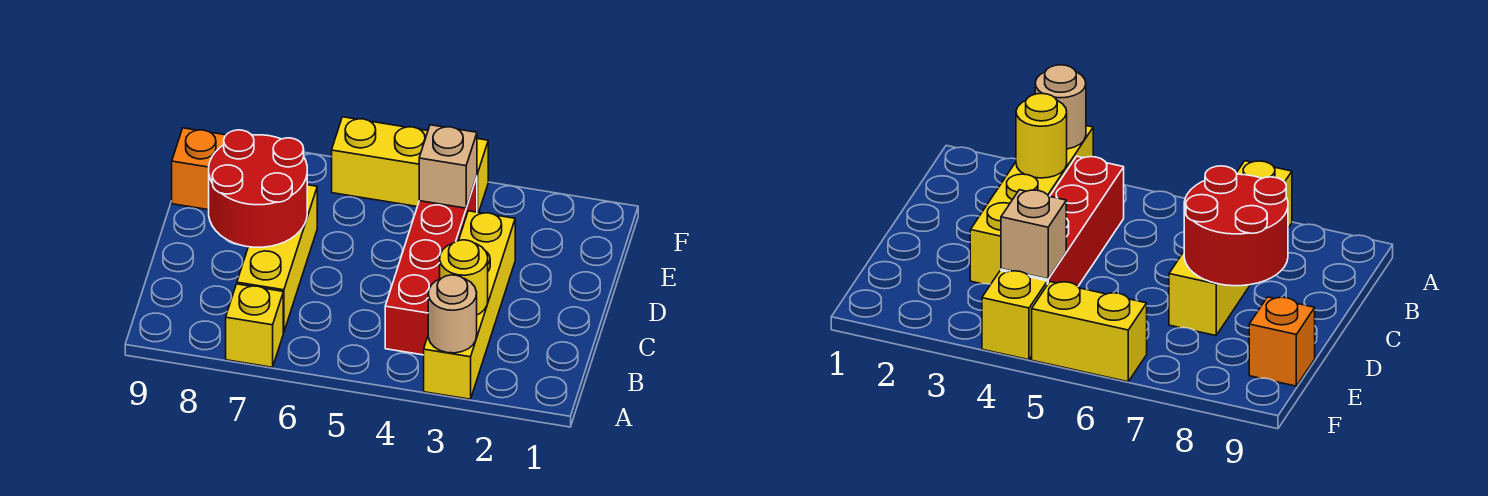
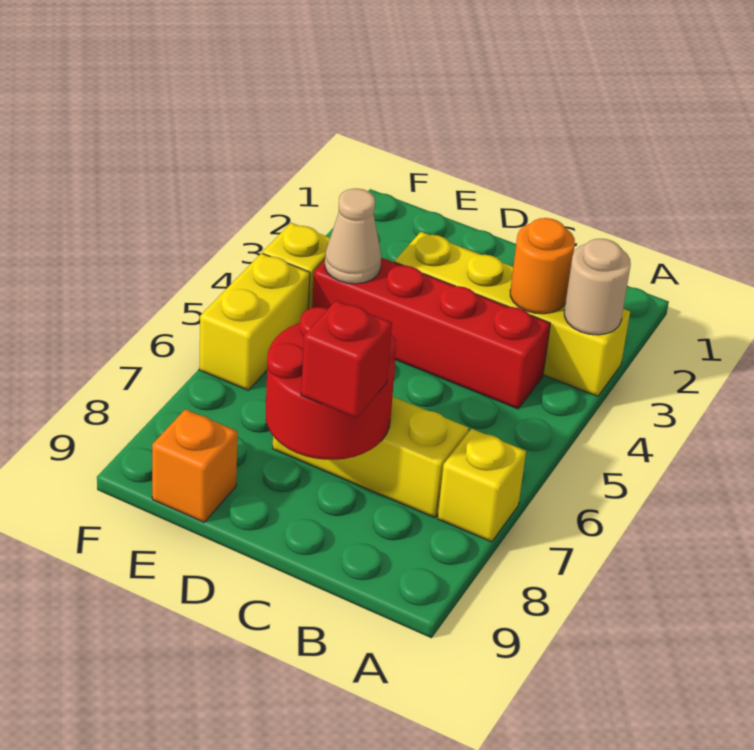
yellow 1x1 round brick [440,240,488,315] -> orange 1x1 round brick [510,218,575,314]
none -> red 1x1 brick [301,300,392,418]
tan 1x1 brick [419,125,477,208] -> tan 1x1 cone [325,188,381,284]

